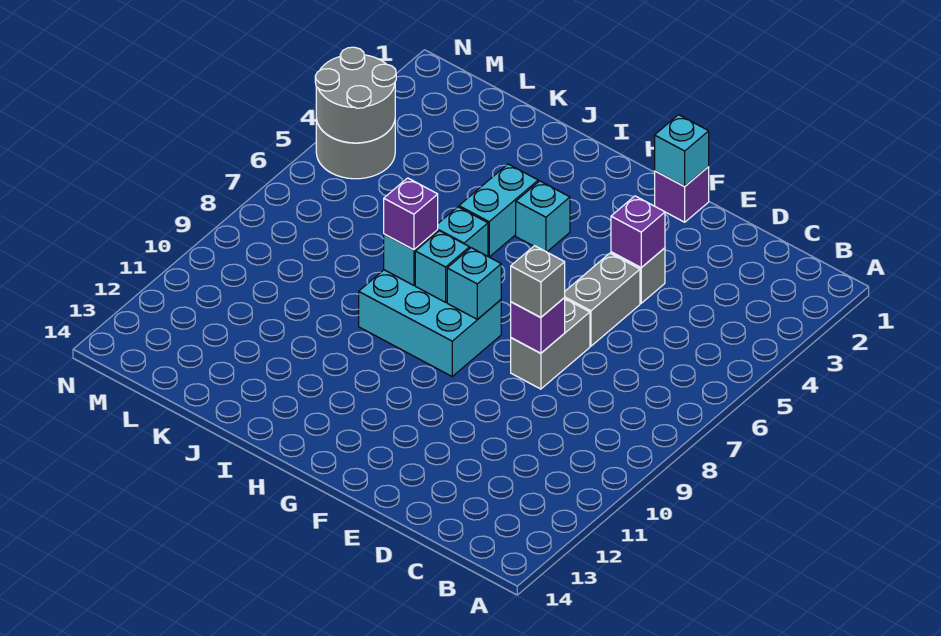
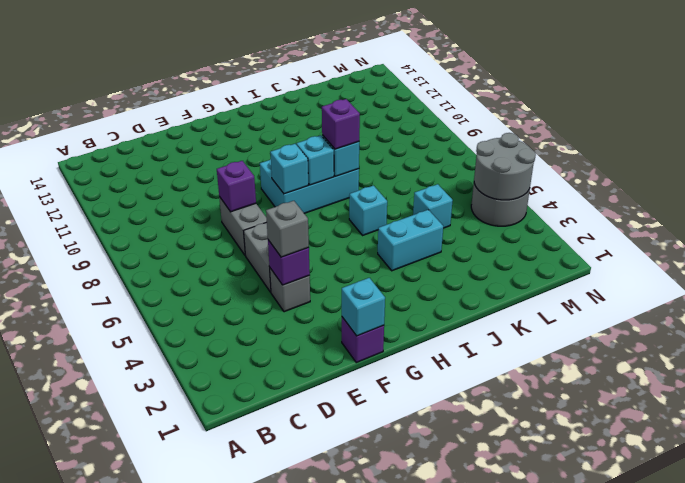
grey 1x1 brick [511,246,565,318] -> grey 1x1 brick moved to [266,201,309,257]
cyan 1x1 brick [516,181,570,252] -> cyan 1x1 brick moved to [413,184,453,228]
cyan 1x2 brick [459,164,538,257] -> cyan 1x2 brick turned to [378,210,443,271]

